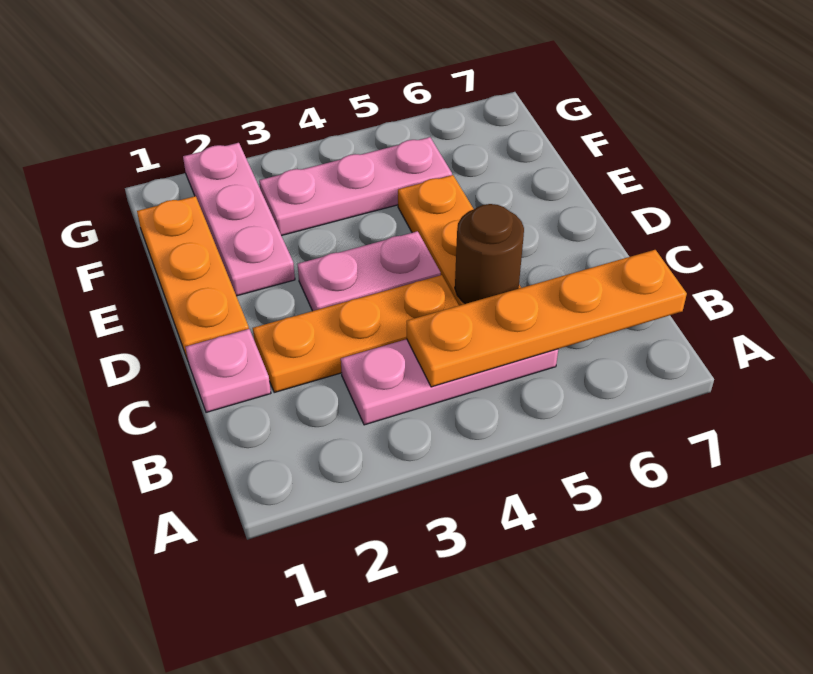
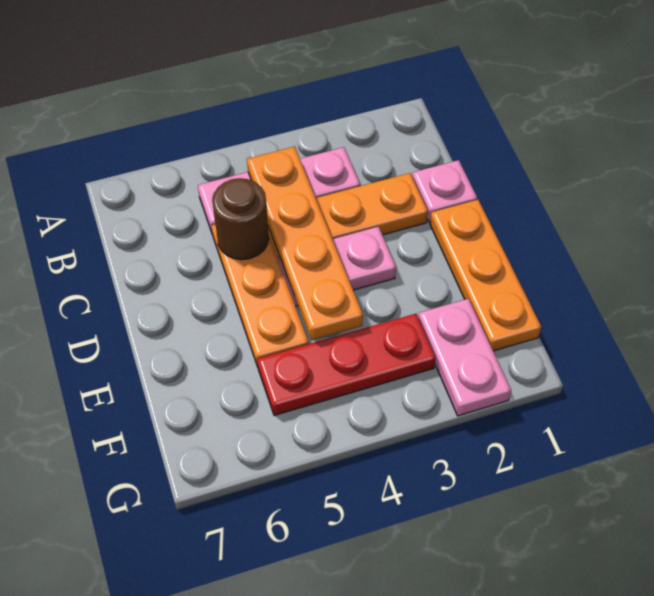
orange 1x4 plate [407,250,687,387] -> orange 1x4 plate turned to [247,147,363,341]
pink 1x3 plate [183,143,295,296] -> pink 1x2 plate [418,299,511,416]
pink 1x3 plate [259,137,452,236] -> red 1x3 plate [257,314,436,416]

